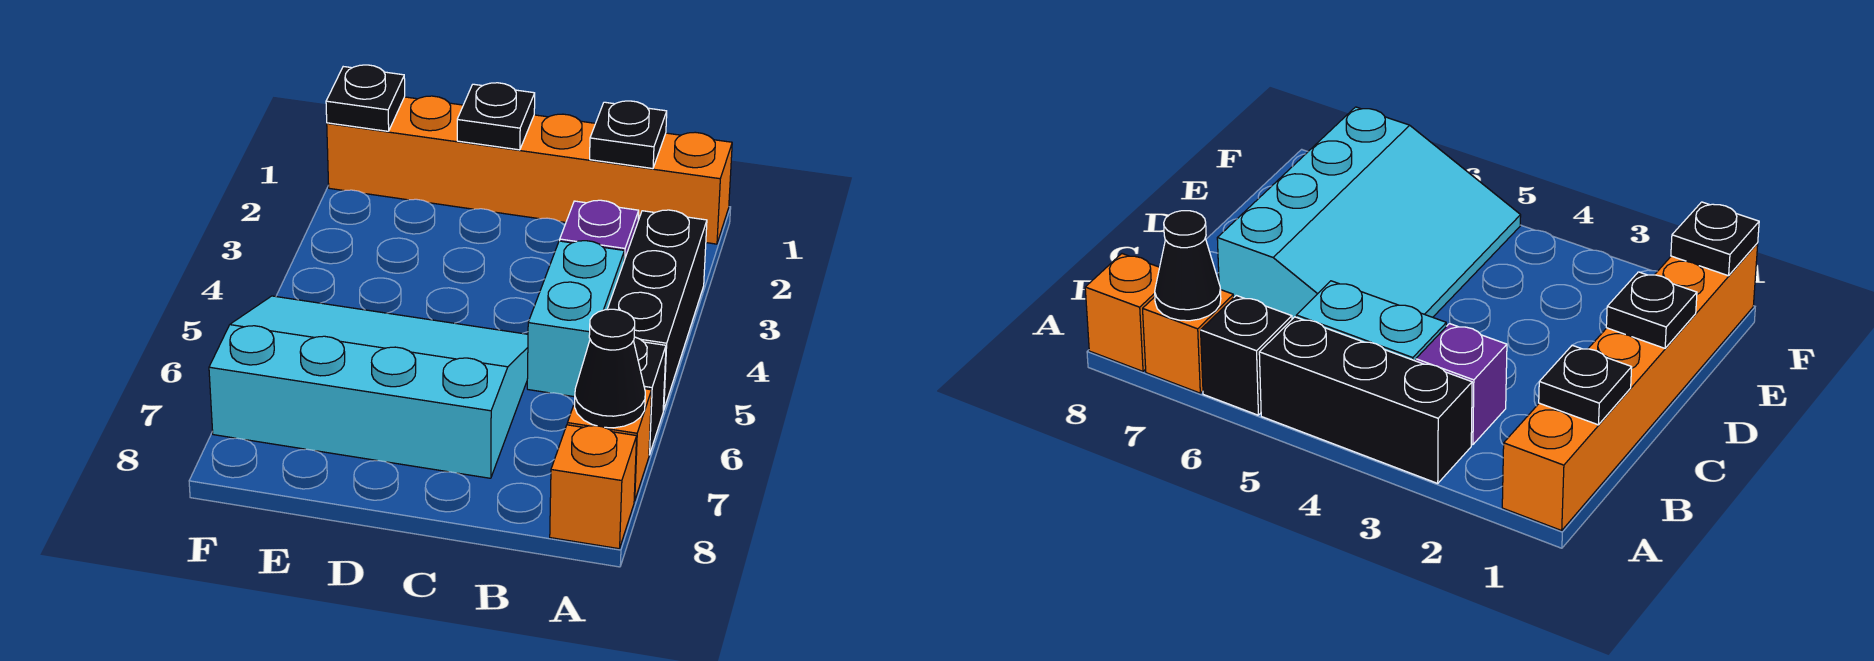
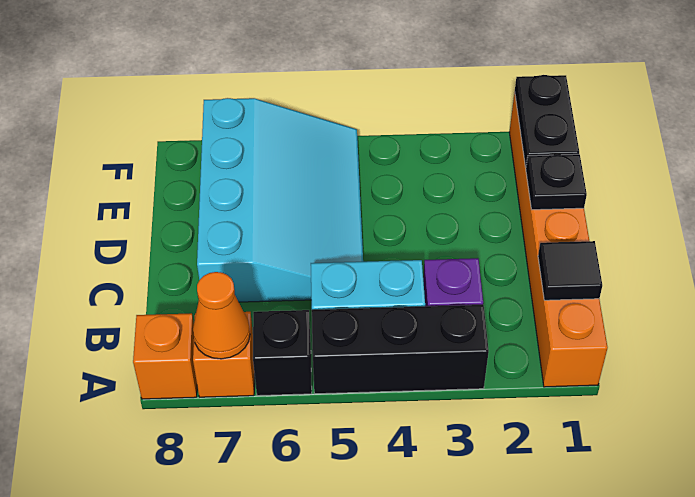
black 1x1 cone [575,309,645,428] -> orange 1x1 cone [193,272,250,359]
black 1x1 plate [590,101,667,169] -> black 1x1 tile [538,241,602,300]
black 1x1 plate [326,65,405,131] -> black 1x2 plate [515,75,579,167]

